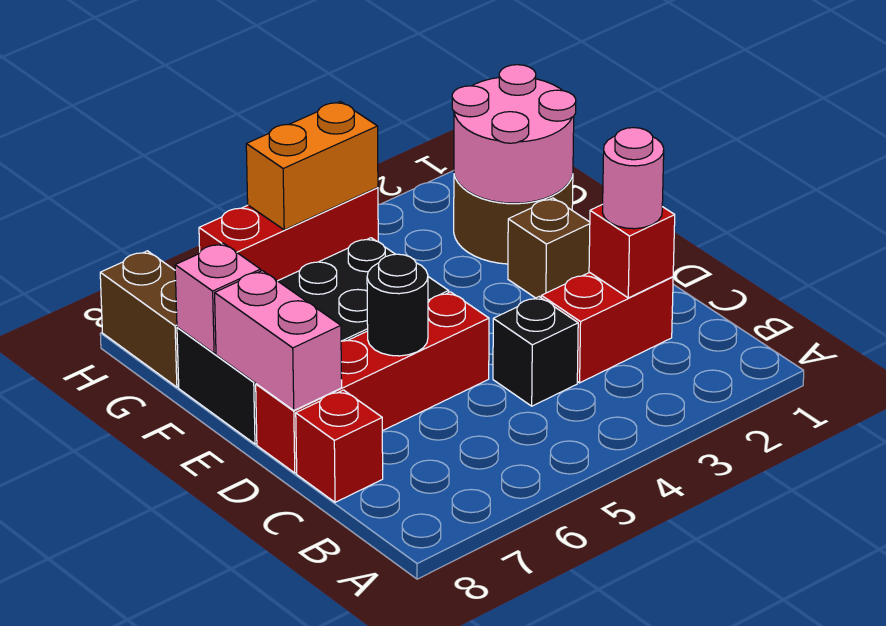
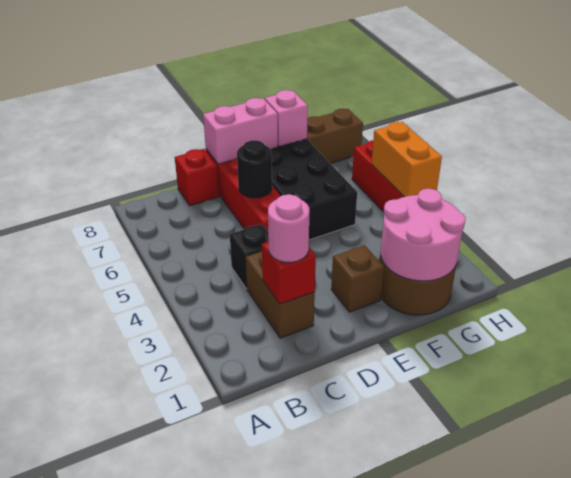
red 1x2 brick [541,272,673,383] -> brown 1x2 brick [246,251,315,338]

